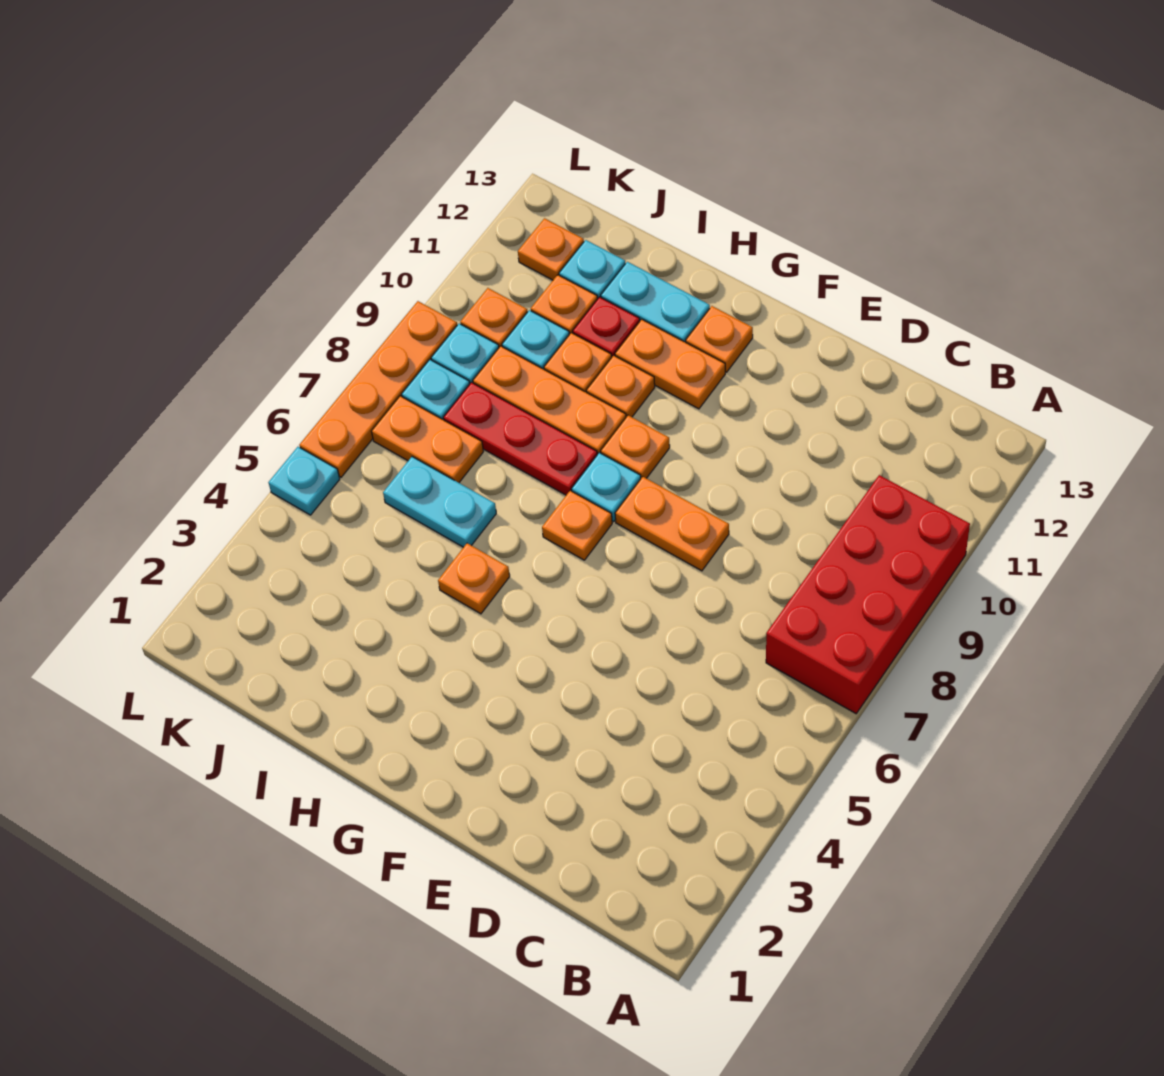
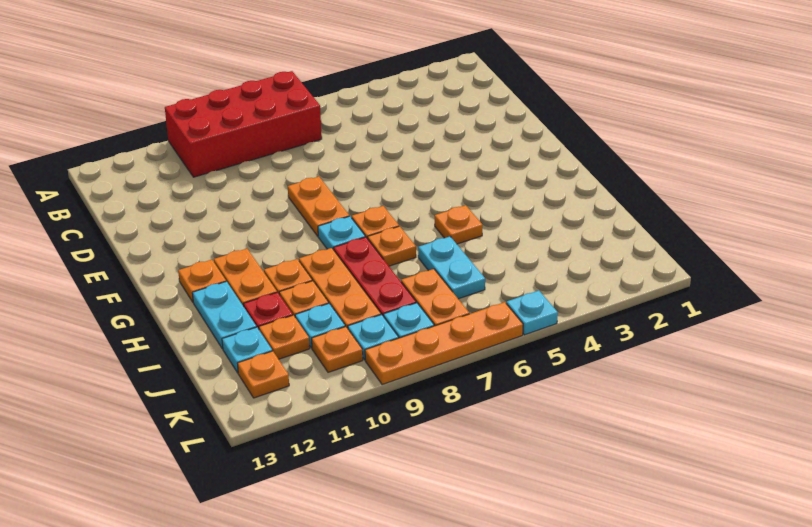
orange 1x1 plate [601,415,670,478] -> orange 1x1 plate moved to [368,226,416,266]

